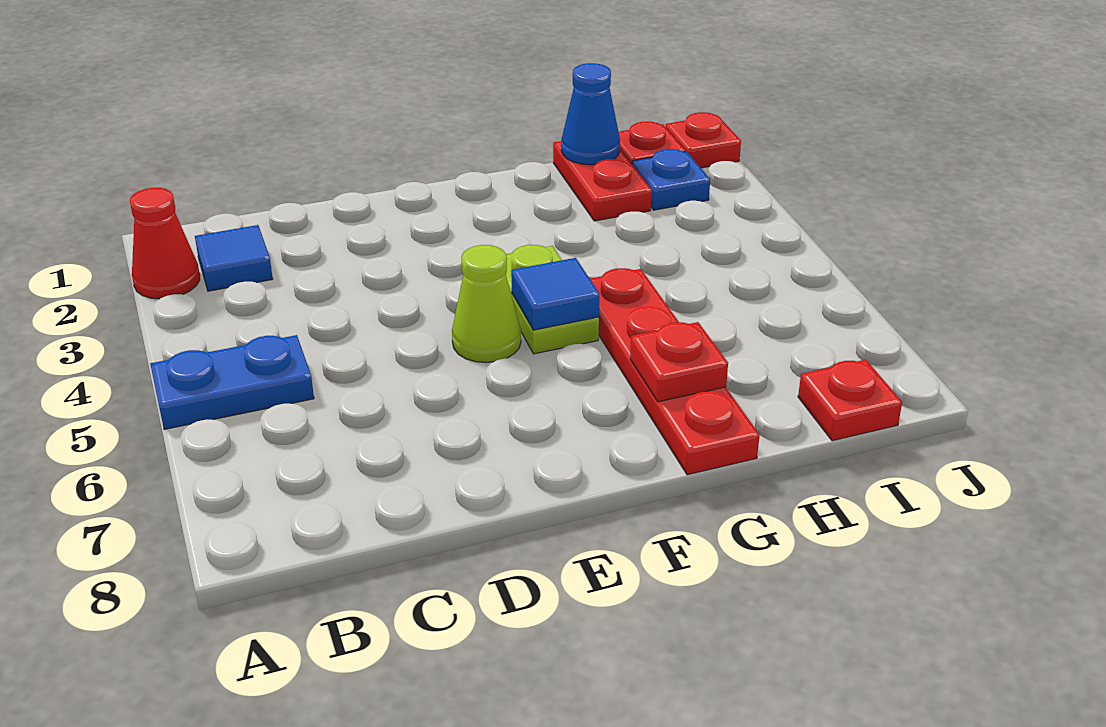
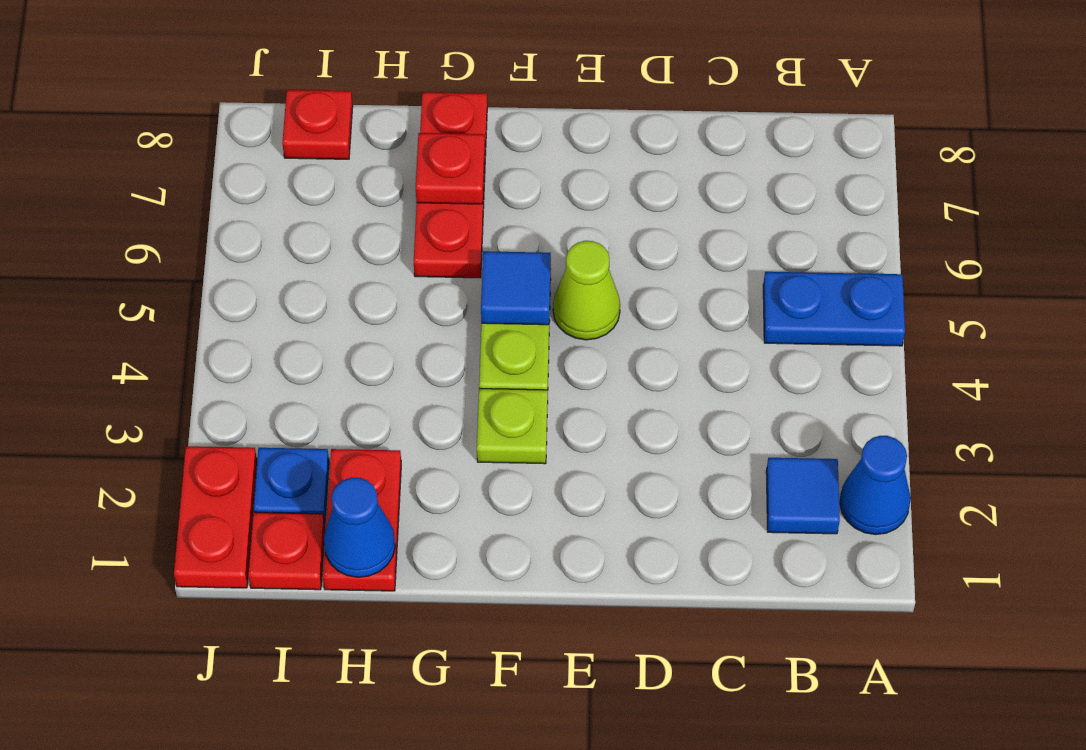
red 1x1 cone [130,188,200,299] -> blue 1x1 cone [840,436,911,535]
none -> lime 1x1 plate [477,389,548,464]
red 1x4 plate [590,268,760,475] -> red 1x3 plate [414,92,487,278]
red 1x1 plate [666,112,741,168] -> red 1x2 plate [174,446,257,588]

